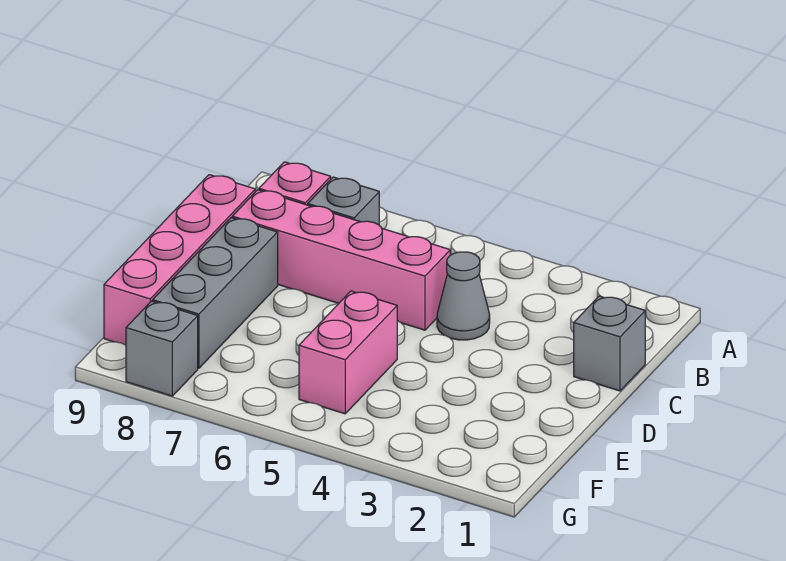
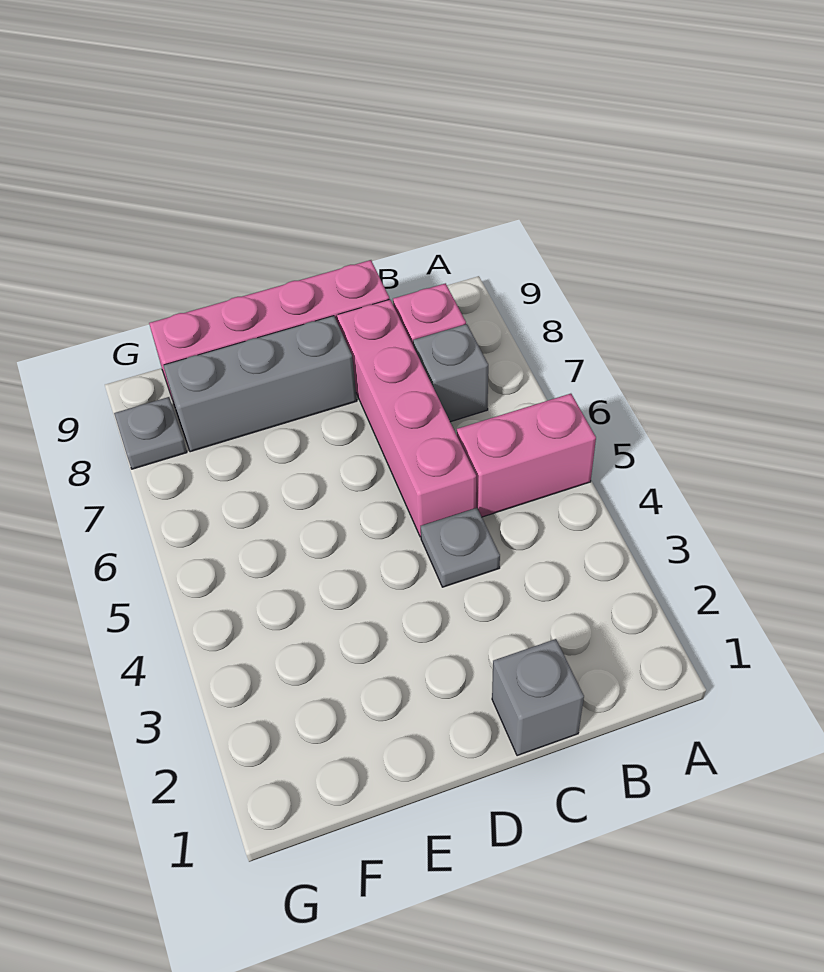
grey 1x1 cone [437,252,490,340] -> grey 1x1 plate [421,508,500,587]
pink 1x2 brick [299,291,397,414] -> pink 1x2 brick moved to [457,394,596,517]
grey 1x1 brick [126,301,198,396] -> grey 1x1 plate [114,397,187,469]

